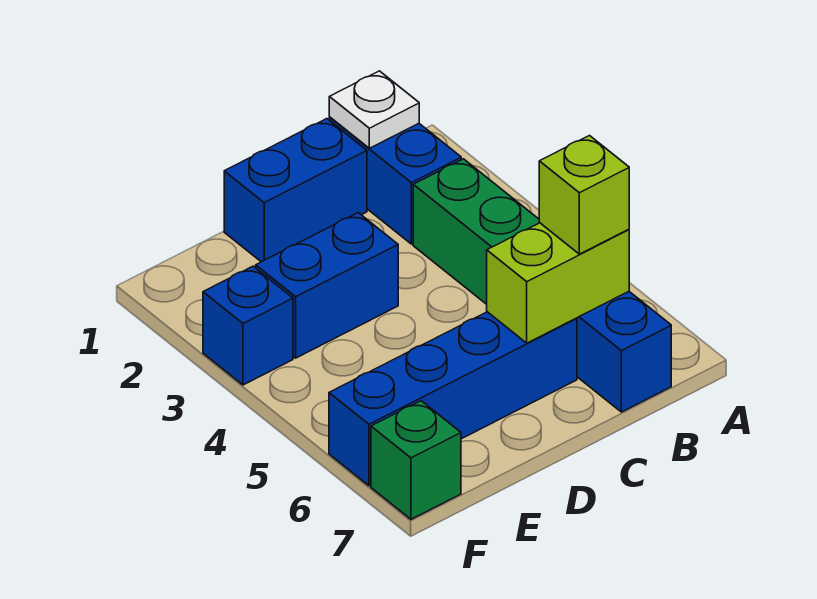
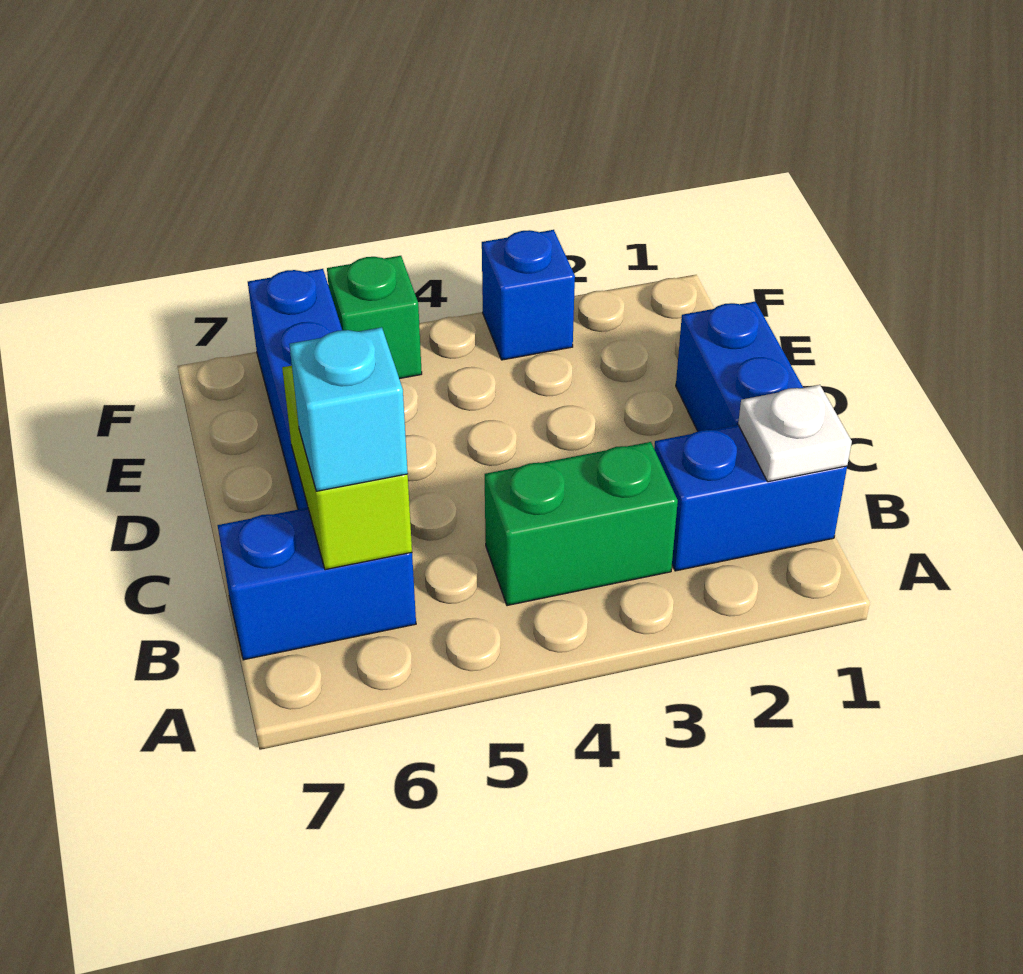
lime 1x1 brick [539,136,629,254] -> cyan 1x1 brick [290,327,408,491]
blue 1x2 brick [256,213,398,358] -> none
green 1x1 brick [371,401,461,519] -> green 1x1 brick moved to [327,256,422,379]

